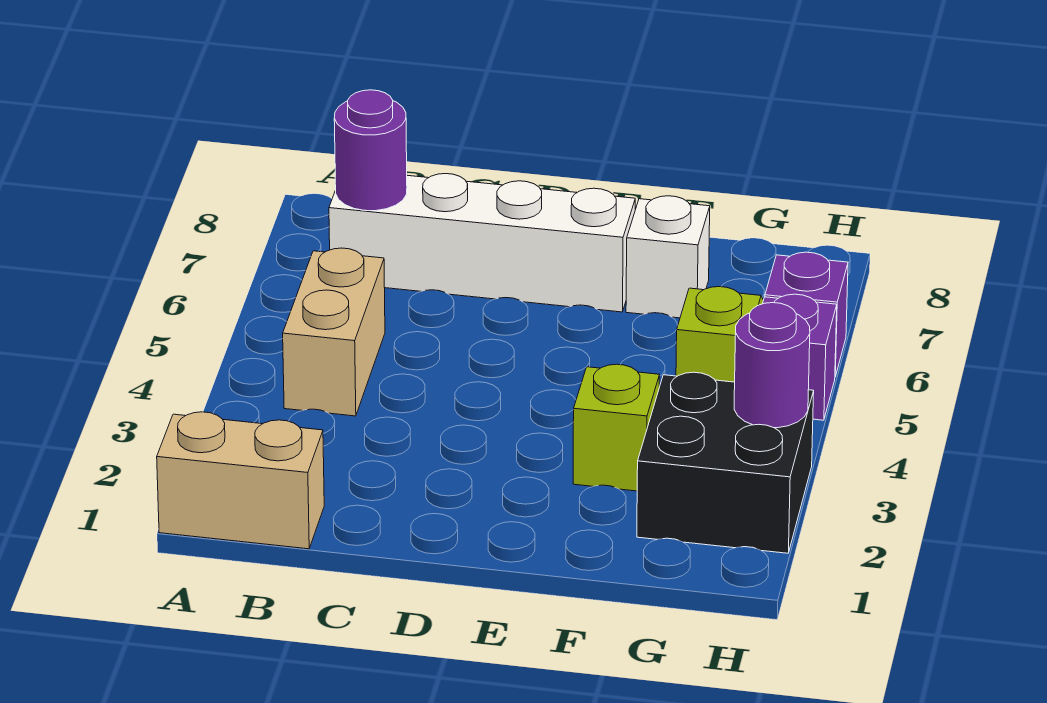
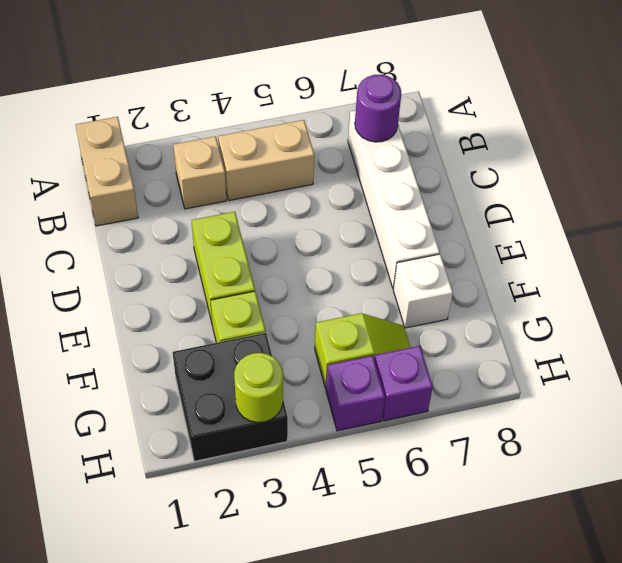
none -> tan 1x1 brick [173,136,226,209]
none -> lime 1x2 brick [191,212,255,322]
purple 1x1 round brick [734,303,810,428] -> lime 1x1 round brick [234,353,283,423]

